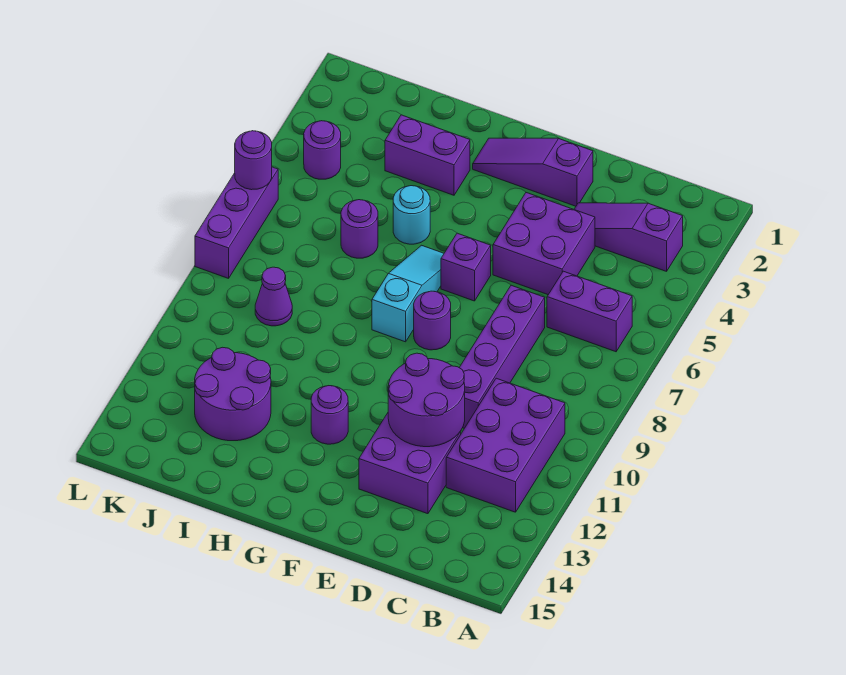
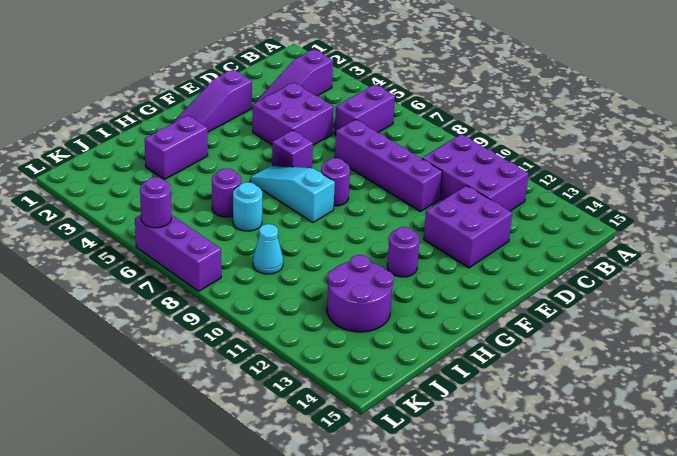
purple 2x2 round brick [388,353,465,447] -> none
cyan 1x1 round brick [393,186,430,244] -> cyan 1x1 round brick moved to [233,182,262,231]
purple 1x1 cone [255,267,292,326] -> cyan 1x1 cone [253,224,283,274]
purple 1x1 round brick [304,121,341,179] -> none

